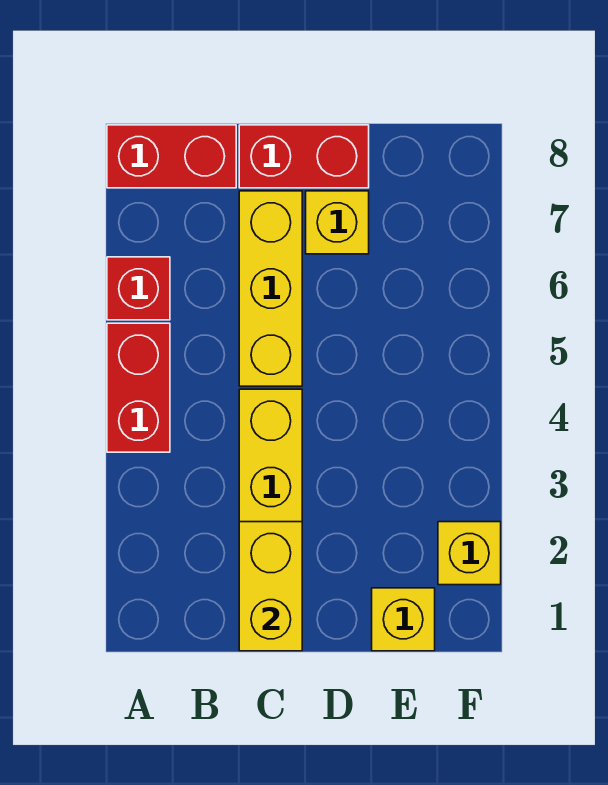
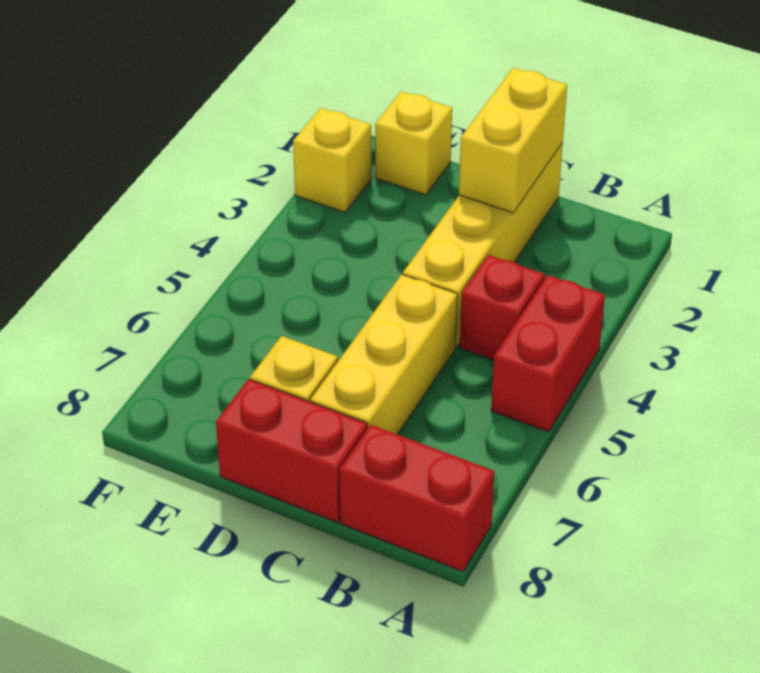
red 1x1 brick [107,257,170,320] -> red 1x1 brick moved to [460,255,545,360]

